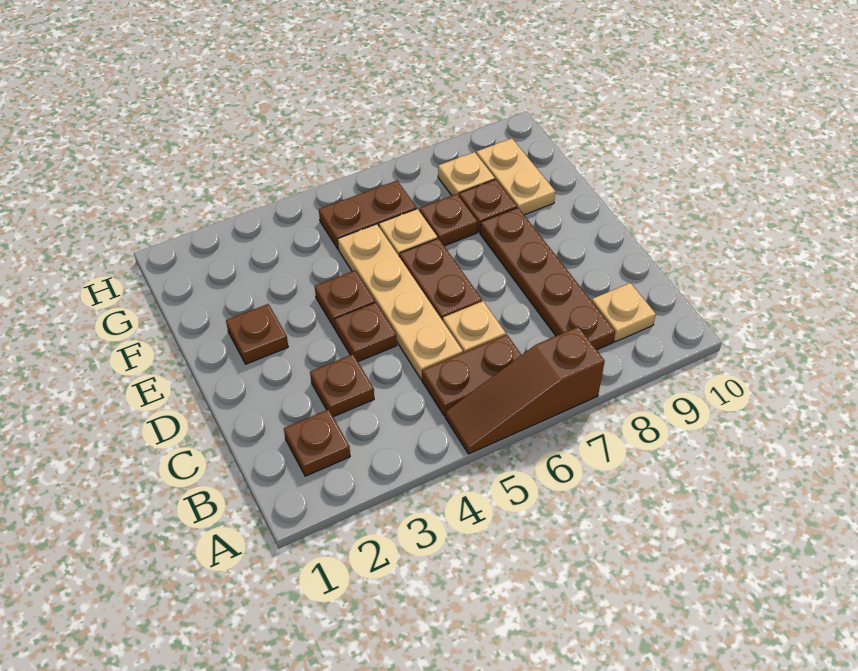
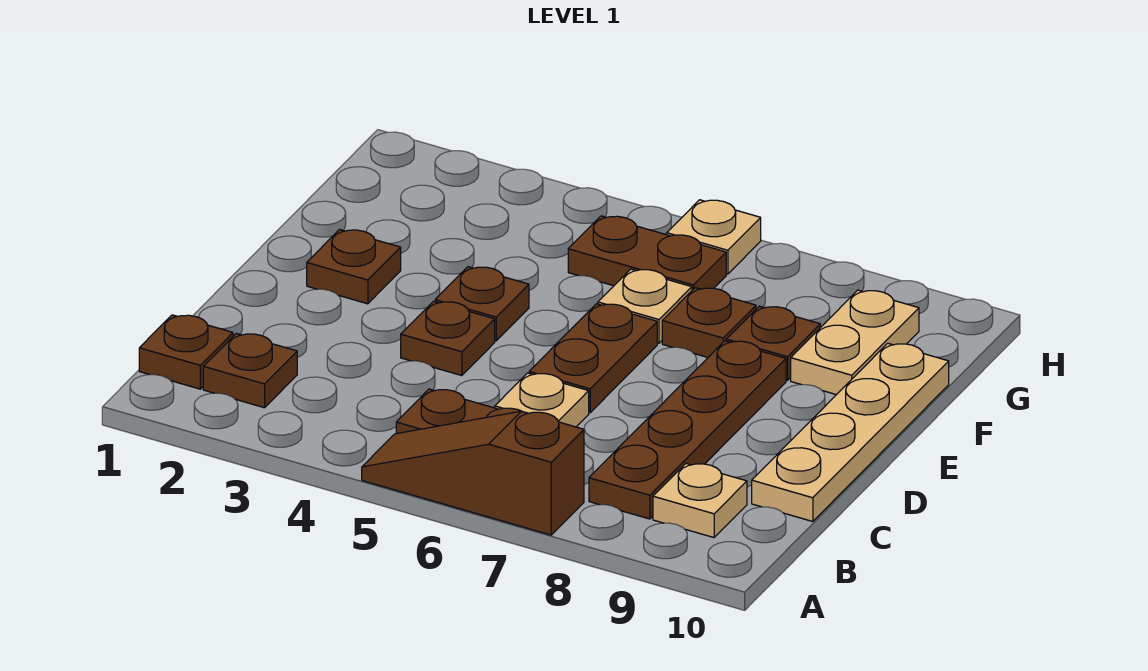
brown 1x1 plate [310,354,374,417] -> brown 1x1 plate moved to [139,315,233,389]
tan 1x4 plate [338,224,463,380] -> tan 1x4 plate moved to [752,343,949,522]
tan 1x1 plate [438,152,495,196] -> tan 1x1 plate moved to [667,200,761,274]

